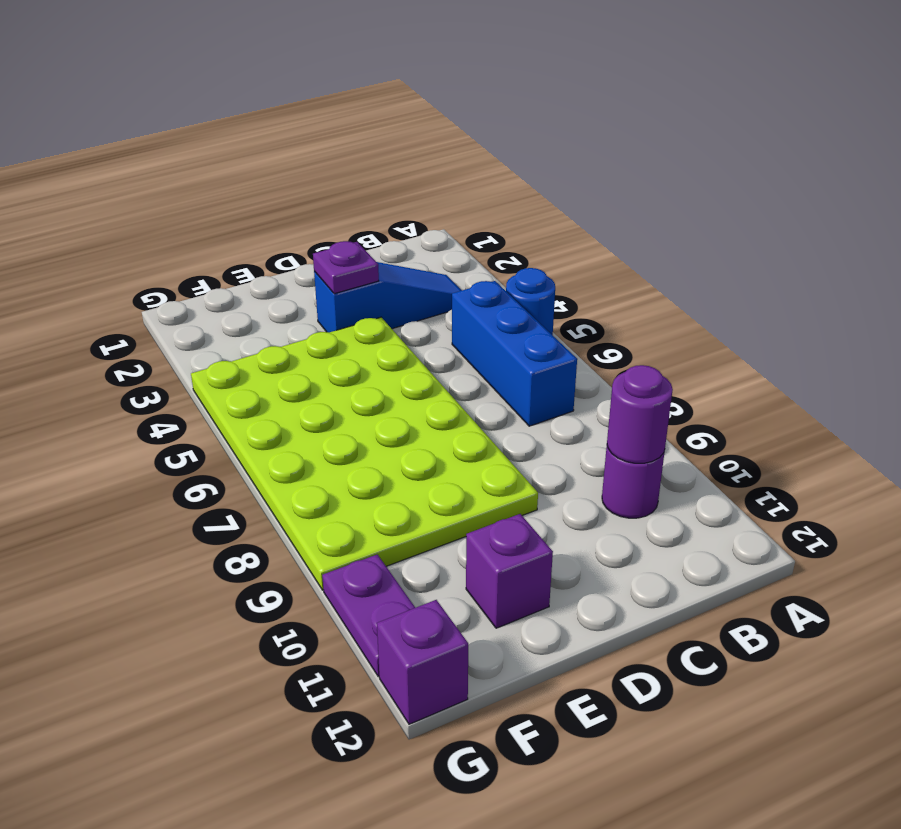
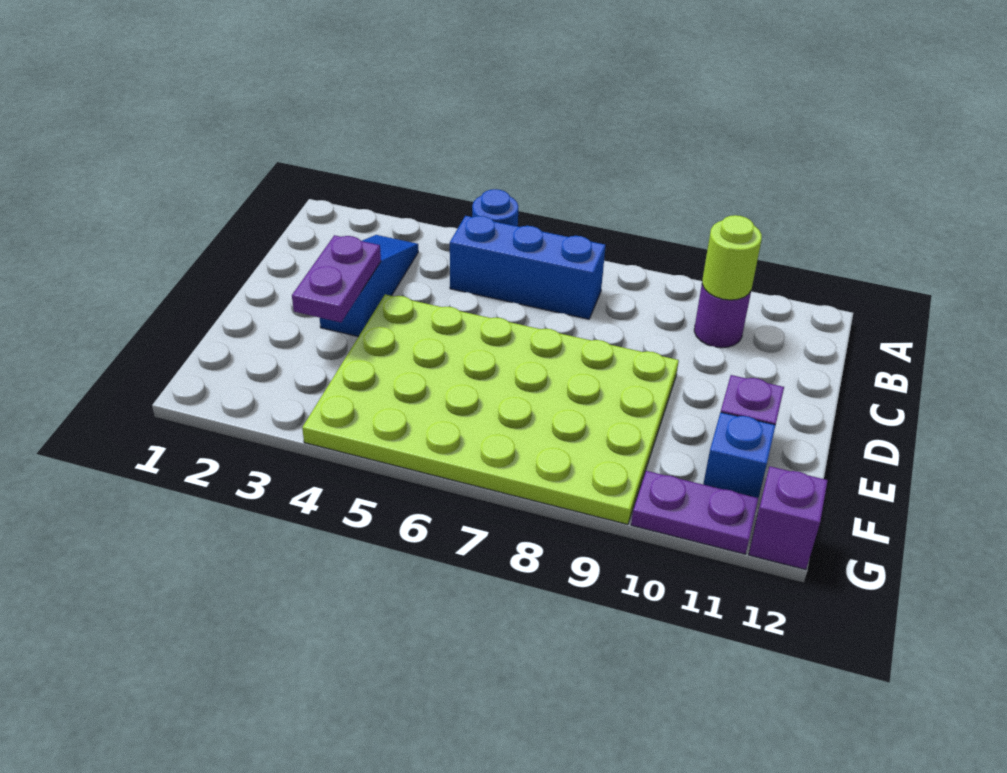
purple 1x1 round brick [607,365,673,463] -> lime 1x1 round brick [702,215,762,300]
purple 1x1 plate [313,241,379,294] -> purple 1x2 plate [292,235,381,322]
none -> blue 1x1 brick [703,412,776,498]

